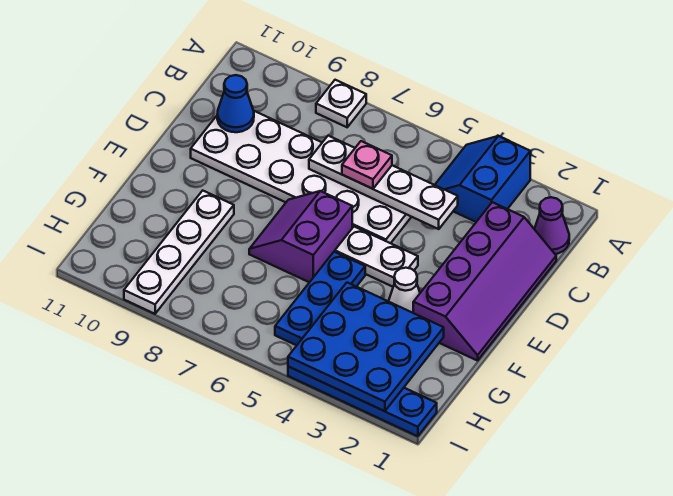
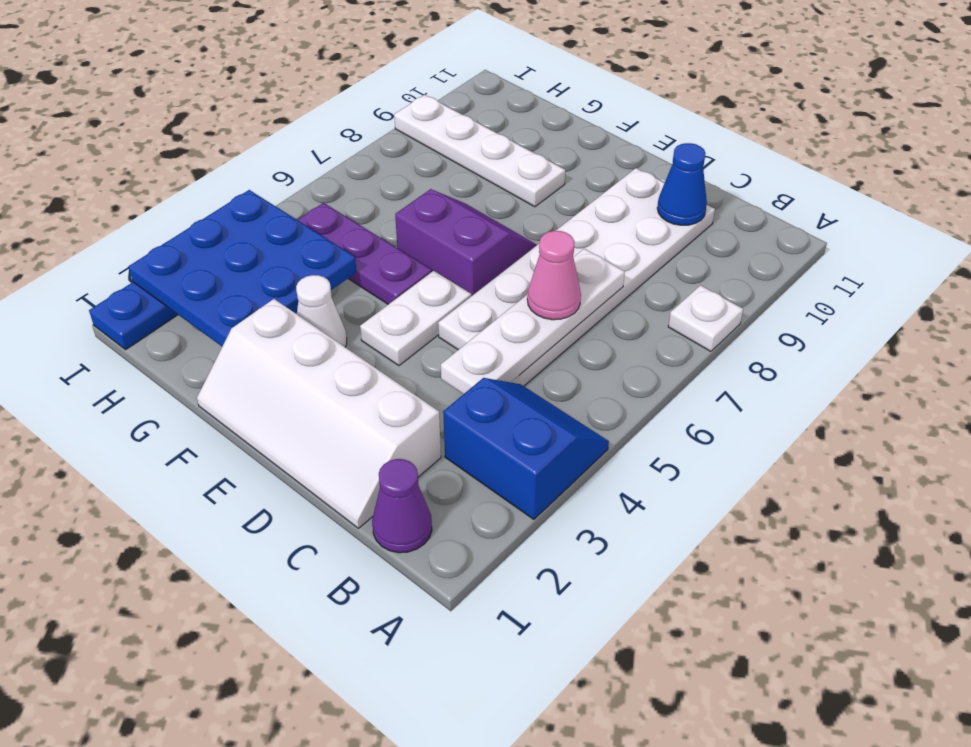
purple 2x4 slope [413,202,556,361] -> white 2x4 slope [197,299,441,528]
pink 1x1 plate [342,141,392,189] -> pink 1x1 cone [527,231,581,320]
blue 1x3 plate [275,252,365,345] -> purple 1x3 plate [298,203,432,304]

